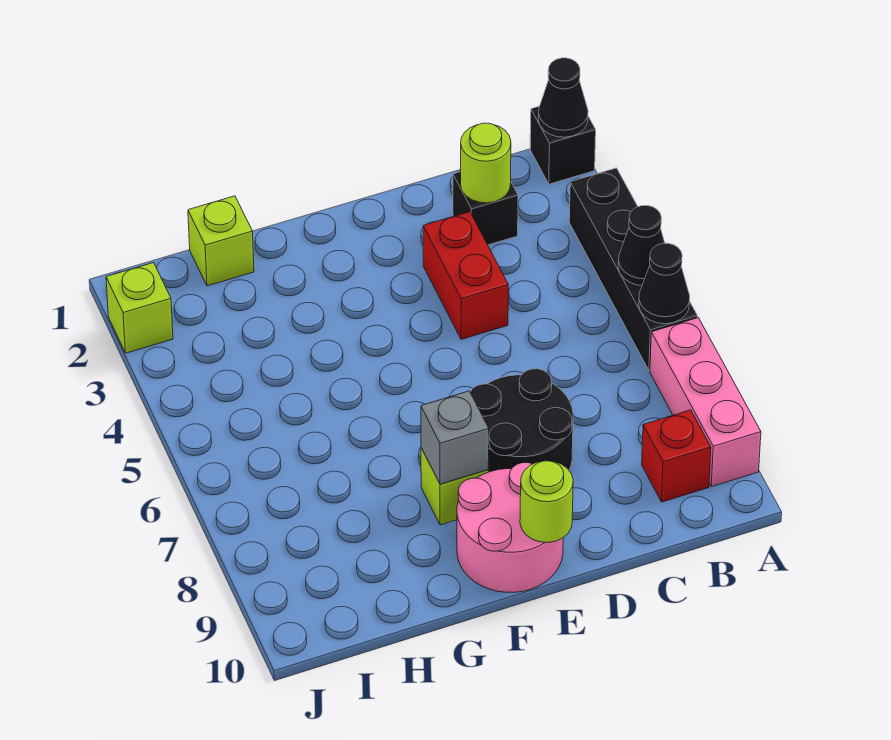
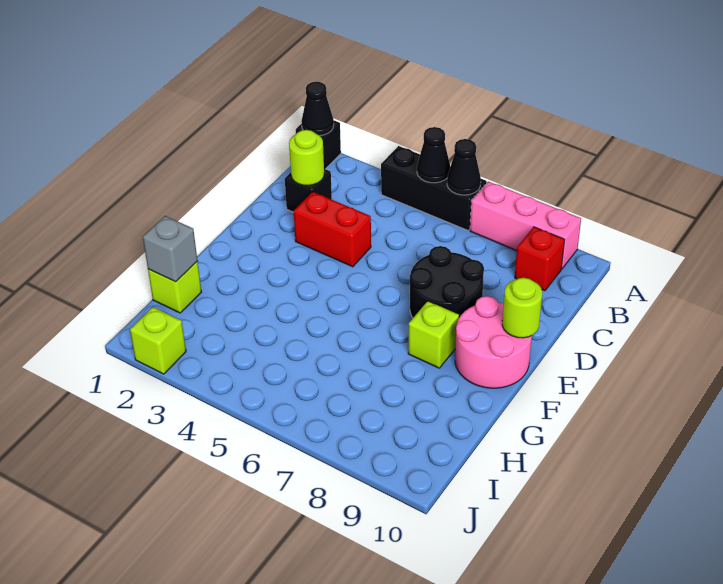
black 1x4 brick [569,168,697,370] -> black 1x3 brick [381,146,487,230]
grey 1x1 brick [421,391,489,484] -> grey 1x1 brick moved to [143,216,197,282]

